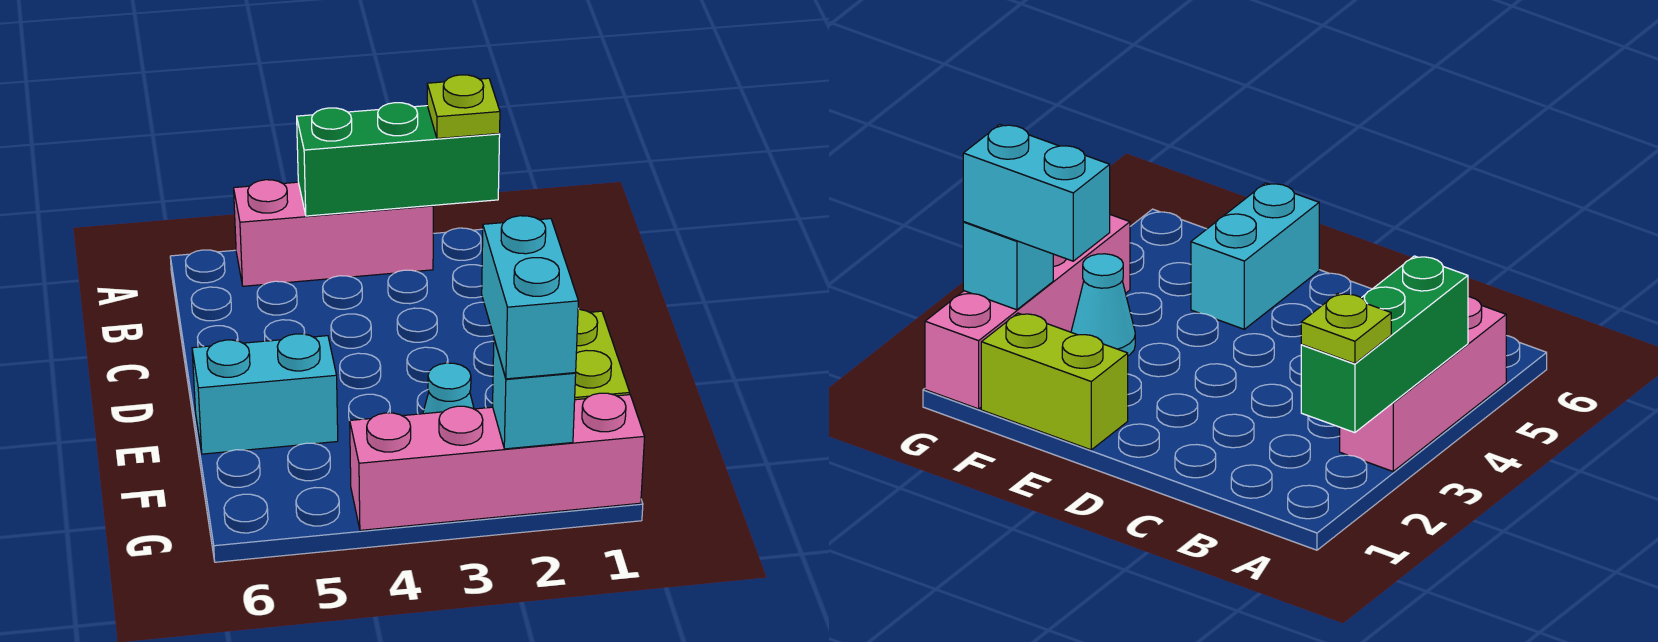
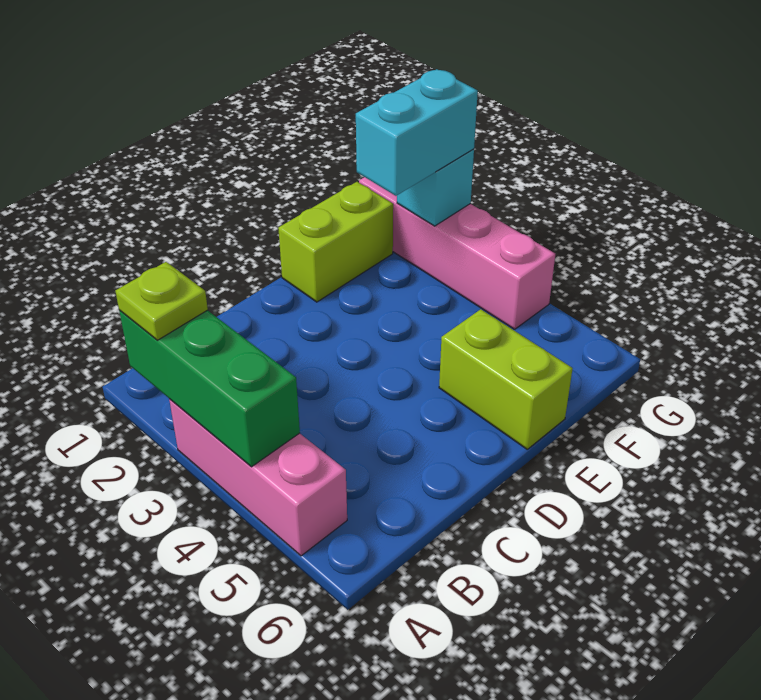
cyan 1x2 brick [192,334,338,454] -> lime 1x2 brick [439,309,573,449]
cyan 1x1 cone [423,363,474,414] -> none

